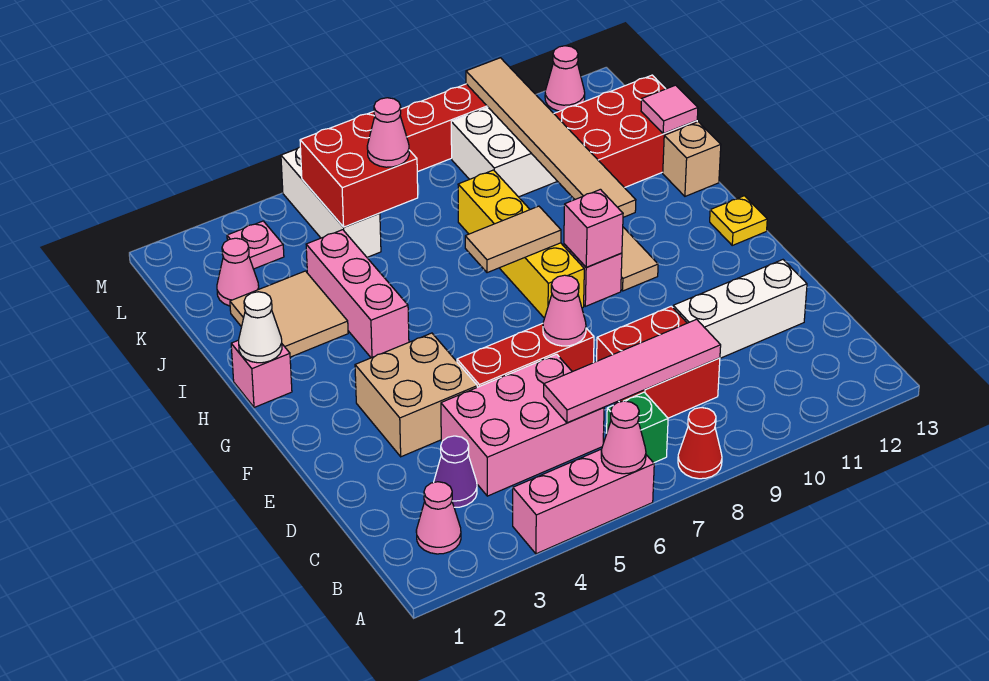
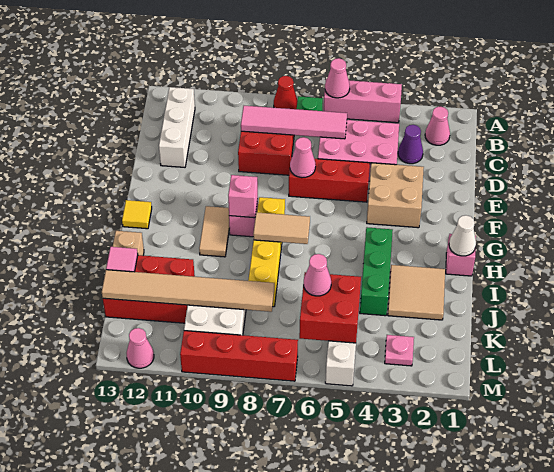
white 1x3 brick [673,260,807,358] -> white 1x3 brick turned to [159,87,195,167]
yellow 1x1 plate [710,196,767,245] -> yellow 1x1 tile [122,200,152,229]
pink 1x3 brick [306,230,409,358] -> green 1x3 brick [360,227,393,316]
tan 1x6 tile [466,58,636,217] -> tan 1x6 tile turned to [102,270,274,312]
pink 1x1 cone [217,238,259,306] -> none

